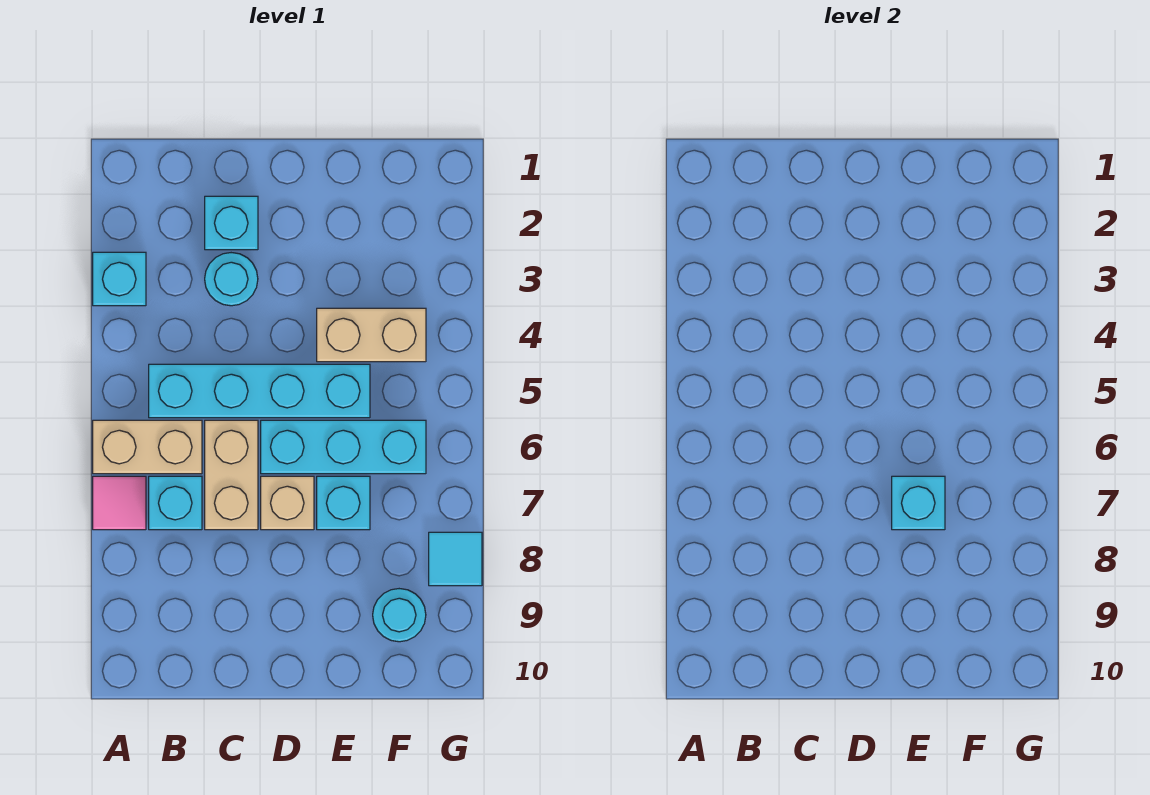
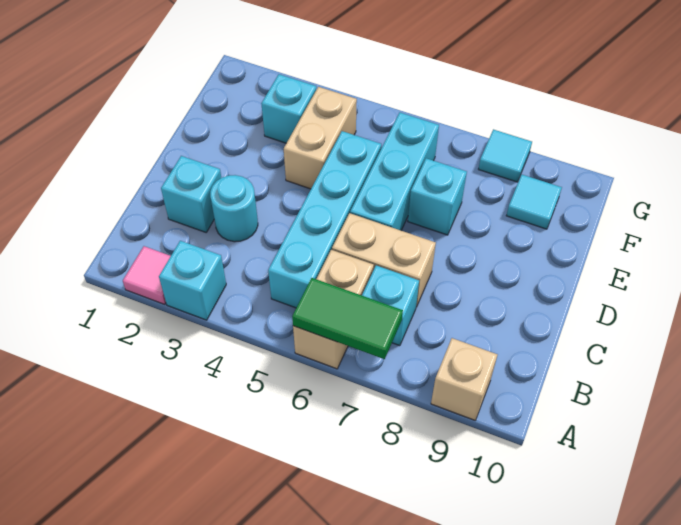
none -> green 1x2 tile [292,278,403,359]
pink 1x1 tile [93,476,146,530] -> pink 1x1 tile moved to [123,246,171,304]
tan 1x1 brick [261,476,314,530] -> tan 1x1 brick moved to [431,338,497,420]
cyan 1x1 brick [892,476,945,530] -> cyan 1x1 brick moved to [261,74,316,143]
cyan 1x1 round brick [373,589,426,642] -> cyan 1x1 tile [506,175,562,229]

